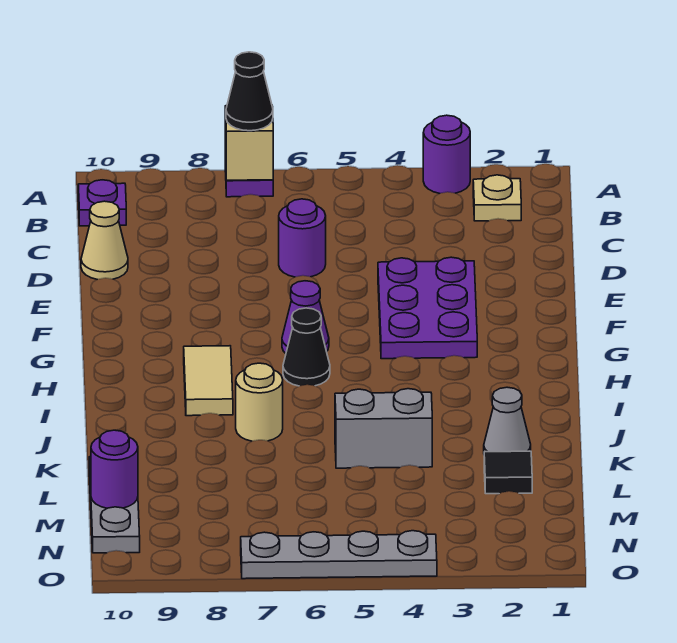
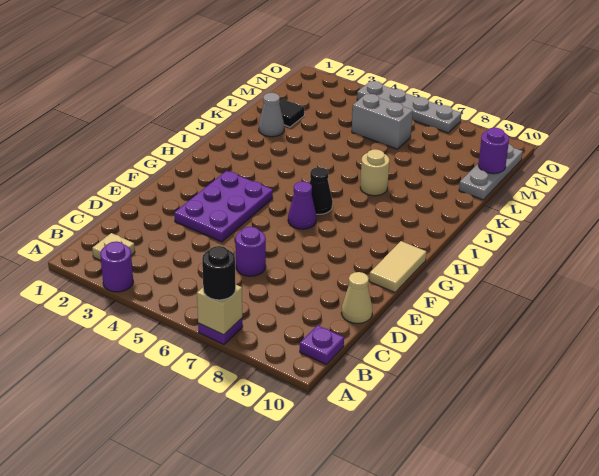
black 1x1 cone [226,52,273,131] -> black 1x1 round brick [202,246,236,300]
tan 1x2 tile [184,346,233,416] -> tan 1x2 tile moved to [369,241,426,292]
grey 1x2 brick [335,389,432,468] -> grey 1x2 brick moved to [352,94,413,149]

